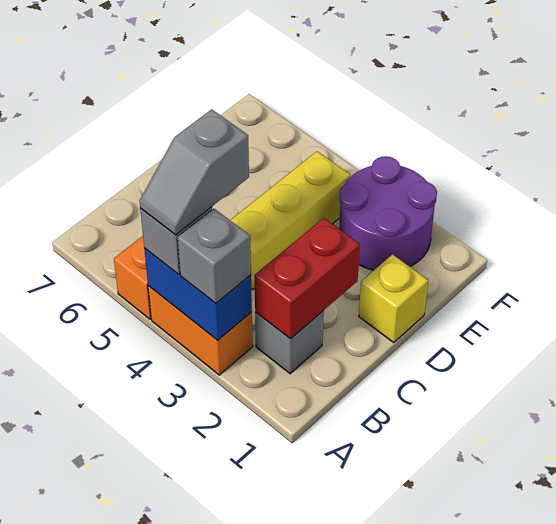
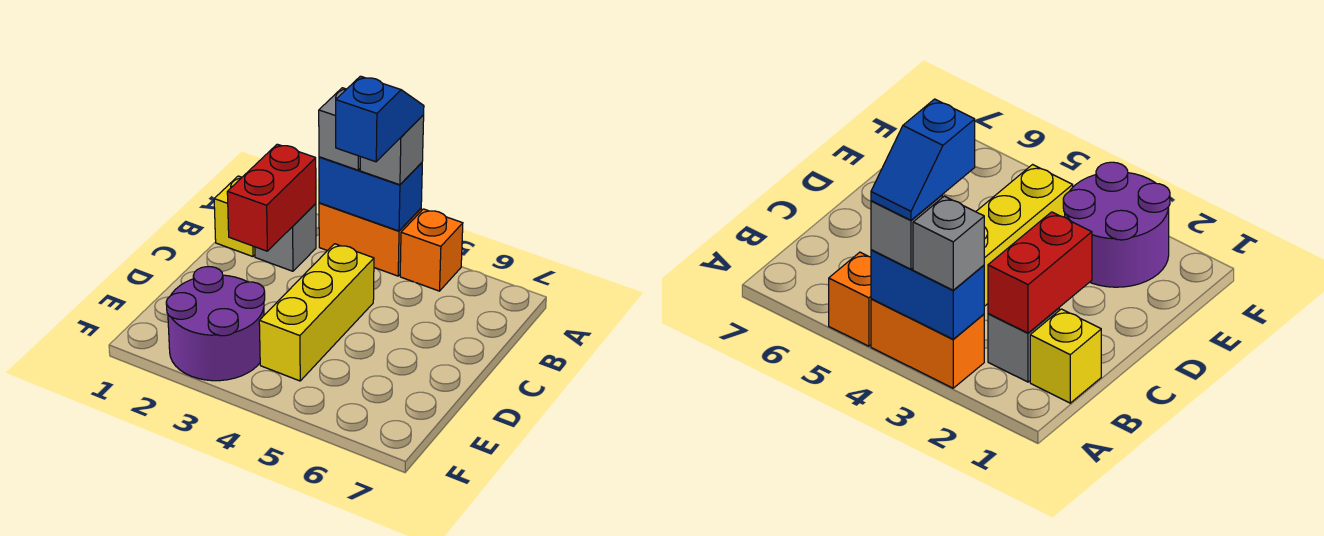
grey 1x2 slope [140,109,249,235] -> blue 1x2 slope [336,76,424,162]
yellow 1x1 brick [359,255,428,342] -> yellow 1x1 brick moved to [214,176,255,257]

